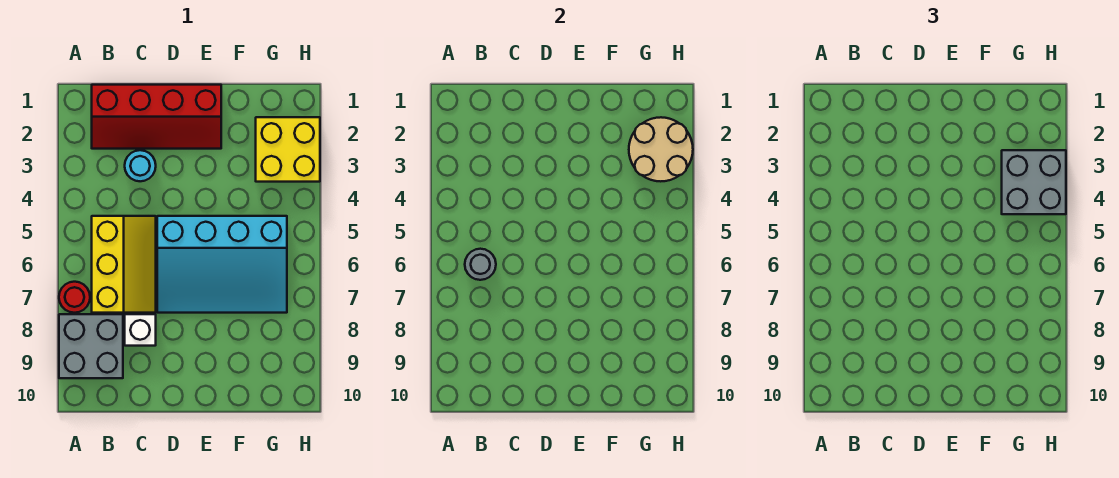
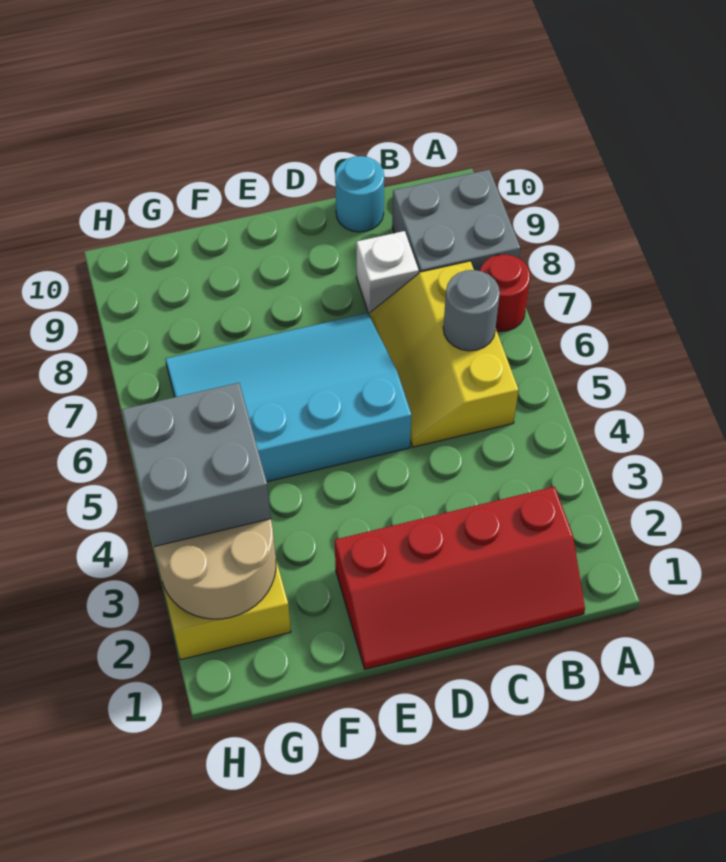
red 2x4 slope [92,85,221,149] -> red 2x4 slope turned to [335,487,585,669]
cyan 1x1 round brick [125,150,156,181] -> cyan 1x1 round brick moved to [335,156,384,232]

